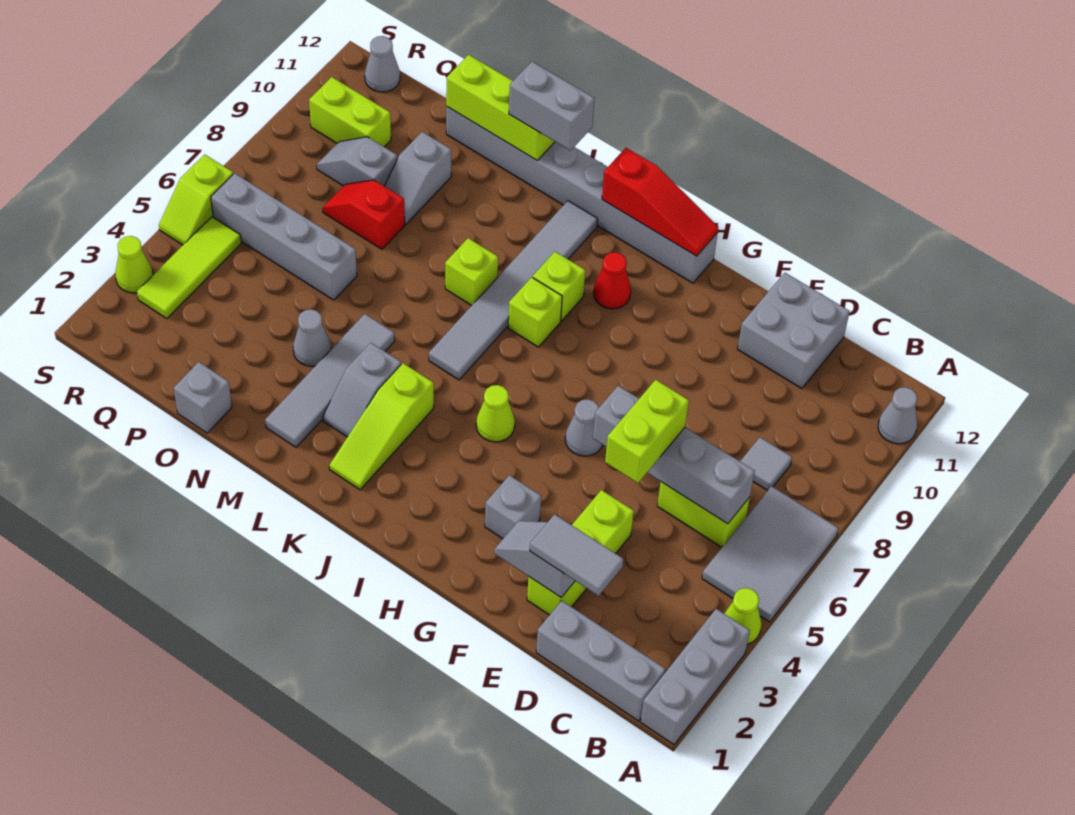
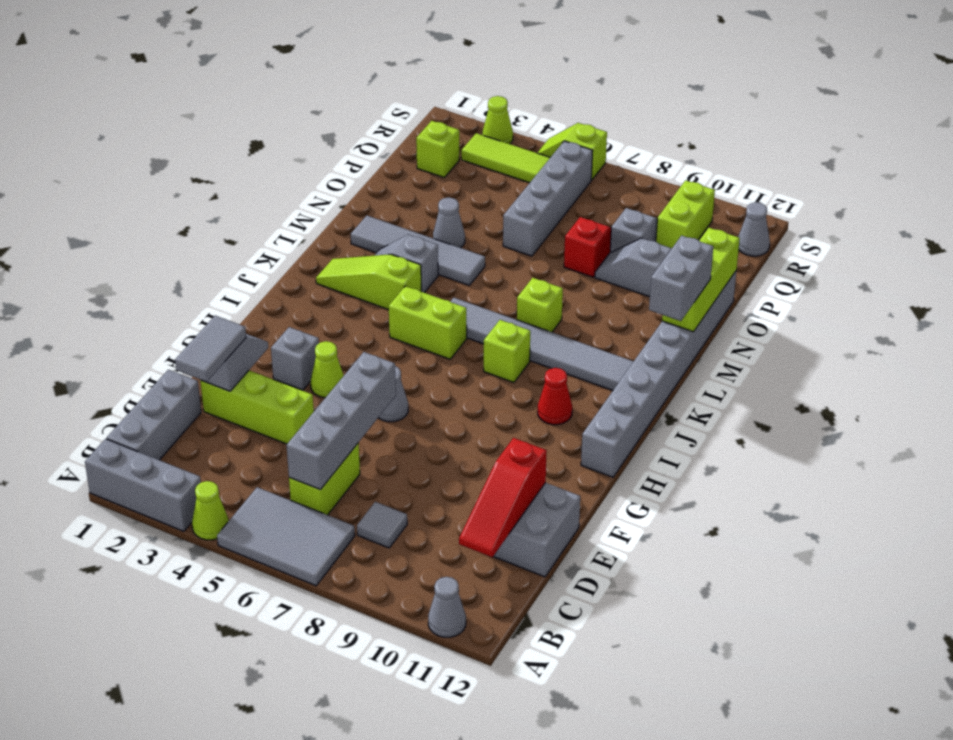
lime 1x2 brick [605,380,689,483] -> lime 1x2 brick moved to [389,286,467,359]
red 1x3 slope [602,148,718,256] -> red 1x3 slope moved to [459,438,547,557]
lime 1x1 cone [476,385,515,442] -> lime 1x1 cone moved to [311,341,344,398]
lime 1x1 brick [533,252,585,321] -> lime 1x1 brick moved to [416,121,459,177]
grey 1x1 brick [174,362,232,433] -> none

